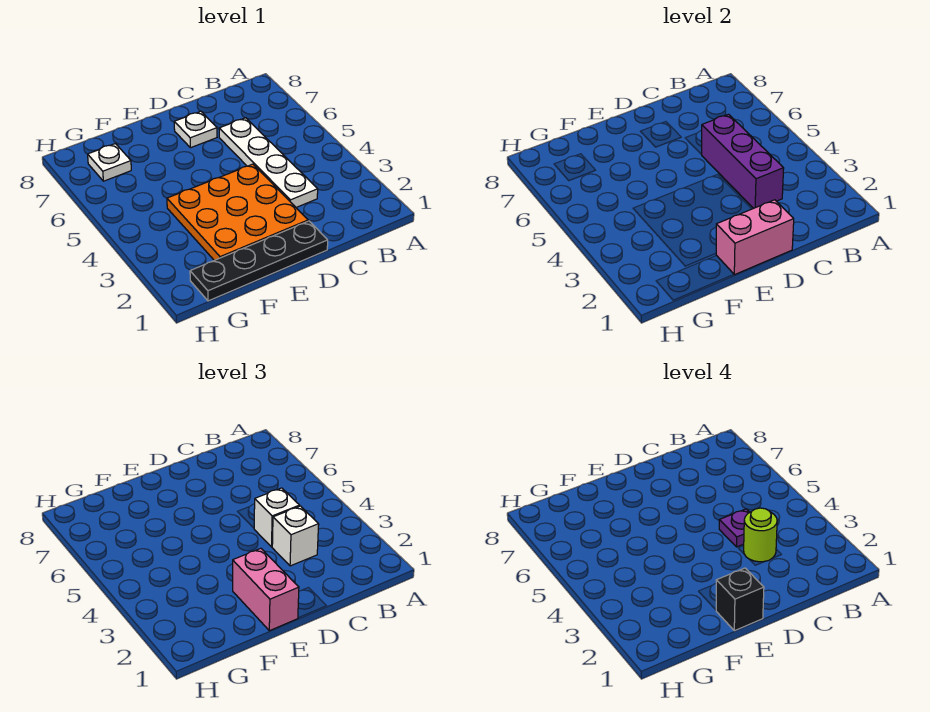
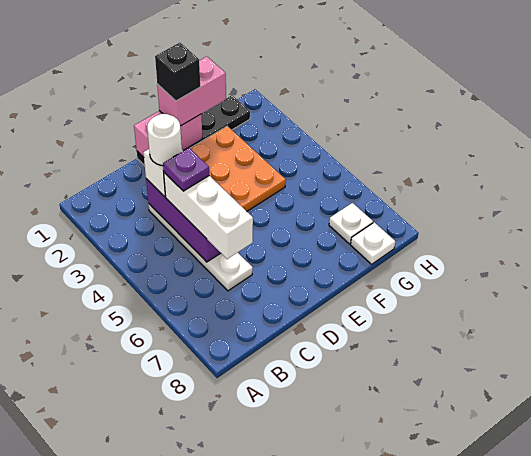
lime 1x1 round brick [744,508,777,562] -> white 1x1 round brick [147,114,182,166]
white 1x1 brick [254,488,299,547] -> white 1x3 brick [164,173,253,259]
white 1x1 plate [174,111,217,148] -> white 1x1 plate moved to [351,222,395,264]
pink 1x2 brick [233,548,299,631] -> pink 1x2 brick turned to [157,56,226,126]

